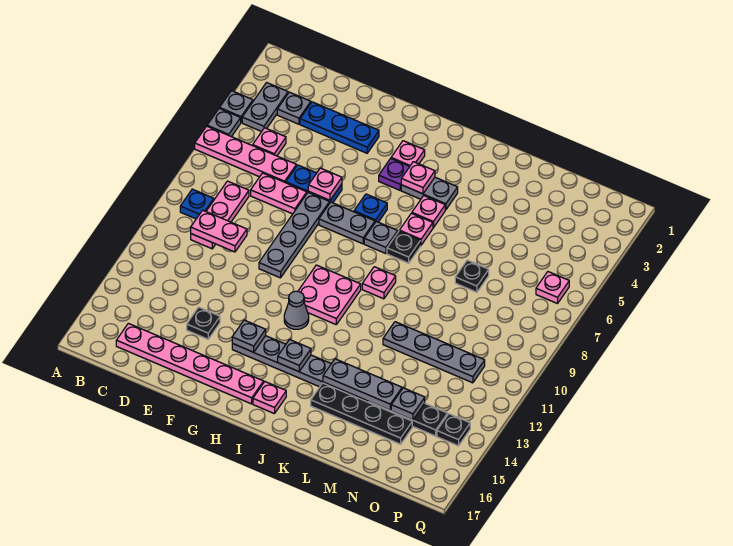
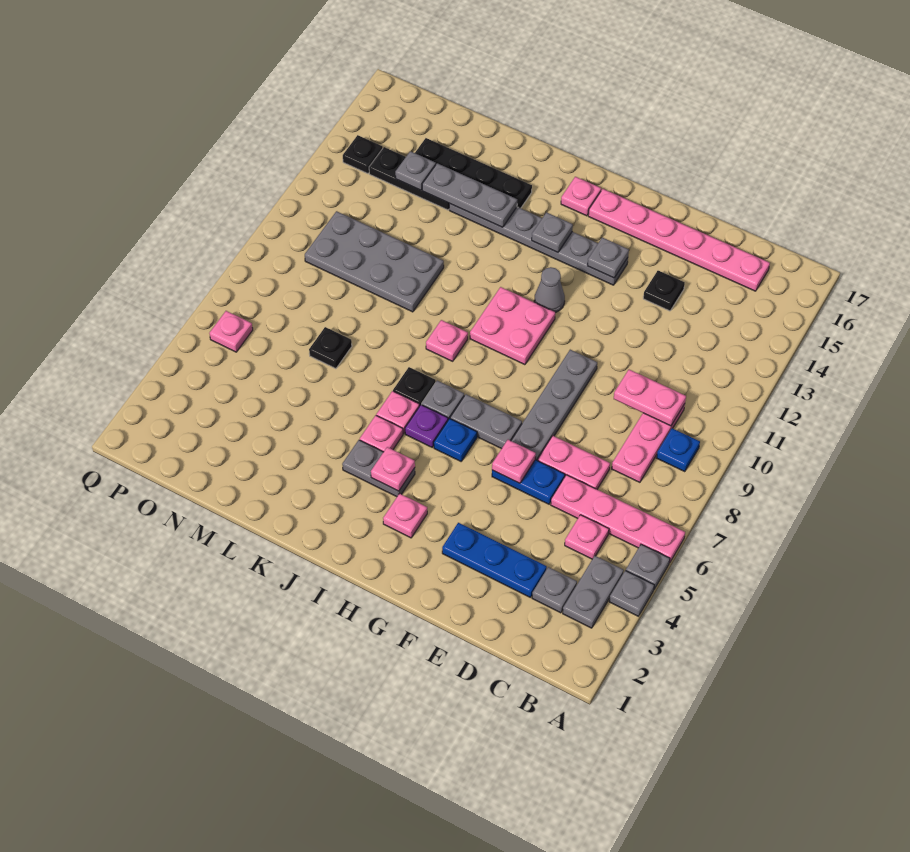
purple 1x1 plate [379,158,410,190] -> purple 1x1 plate moved to [405,405,448,447]
grey 1x4 plate [383,322,485,383] -> grey 2x4 plate [305,211,444,312]

